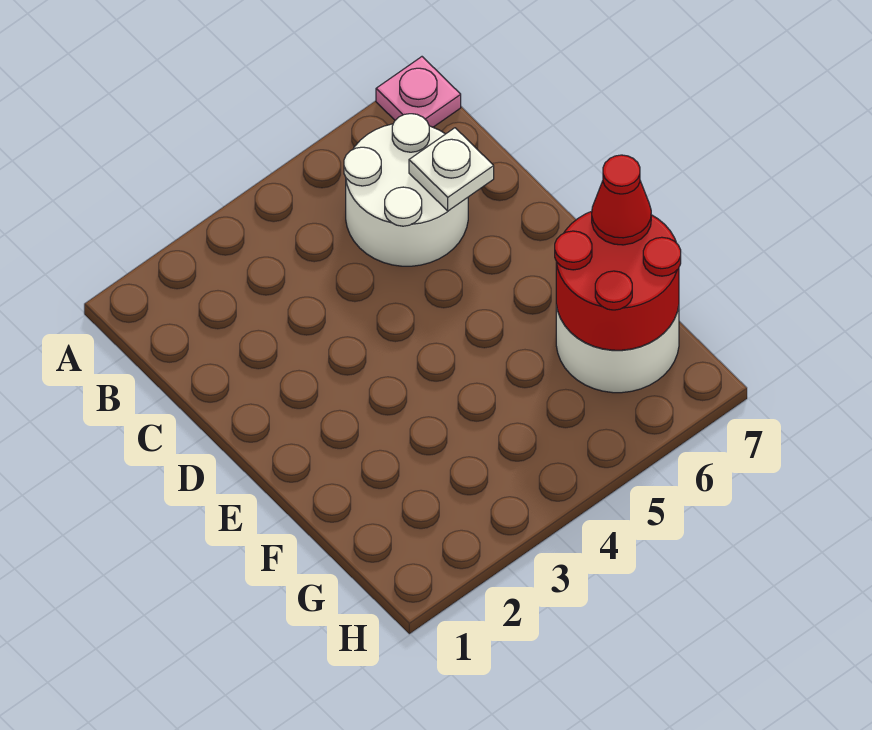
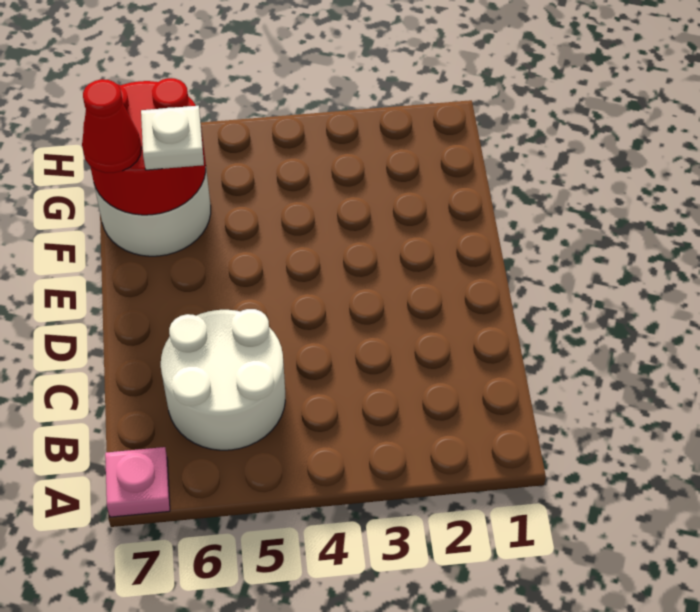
white 1x1 plate [409,128,494,211] -> white 1x1 plate moved to [141,106,204,170]

